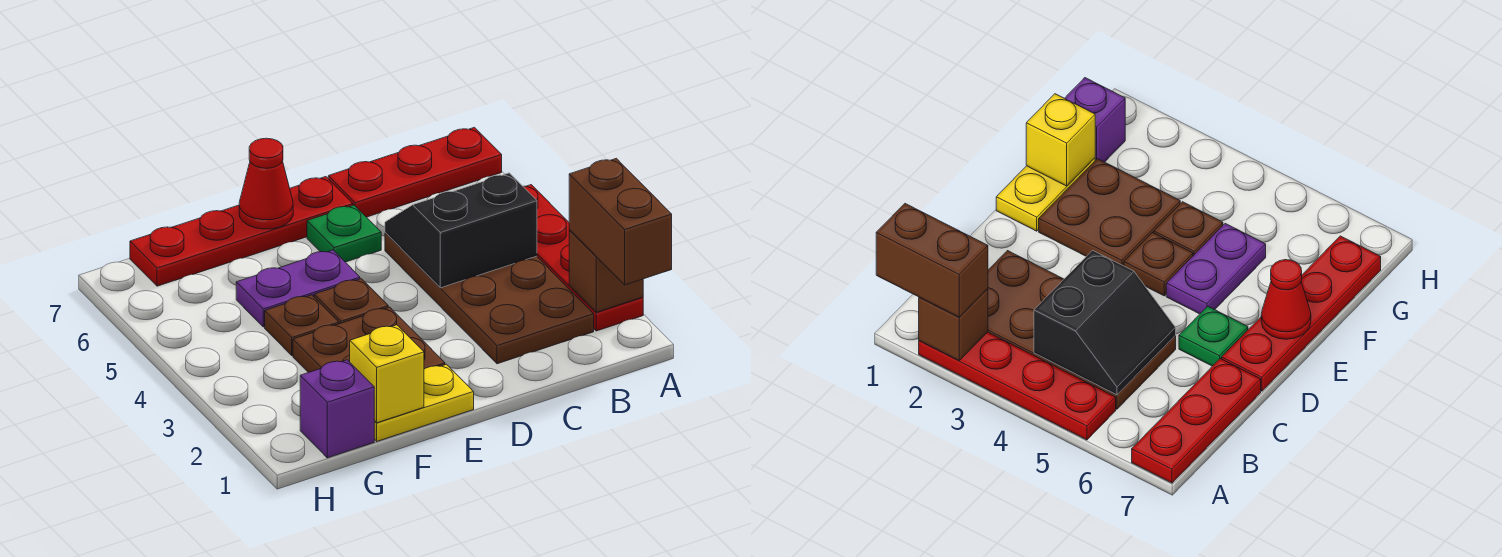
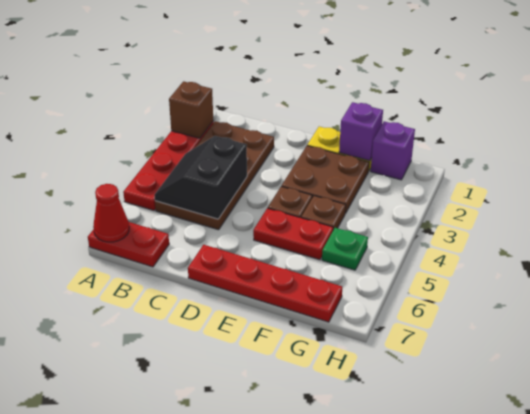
brown 1x2 brick [569,158,672,285] -> none
red 1x3 plate [328,127,502,217] -> red 1x2 plate [88,222,169,267]
black 2x2 slope [385,173,537,288] -> black 2x2 slope turned to [154,136,247,219]
green 1x1 plate [307,205,381,262] -> green 1x1 plate moved to [322,228,368,270]
purple 1x2 plate [236,250,360,327] -> red 1x2 plate [253,208,333,260]
red 1x1 cone [239,138,293,229] -> red 1x1 cone moved to [93,184,129,242]
yellow 1x1 brick [350,325,424,423] -> purple 1x1 brick [339,102,383,161]

